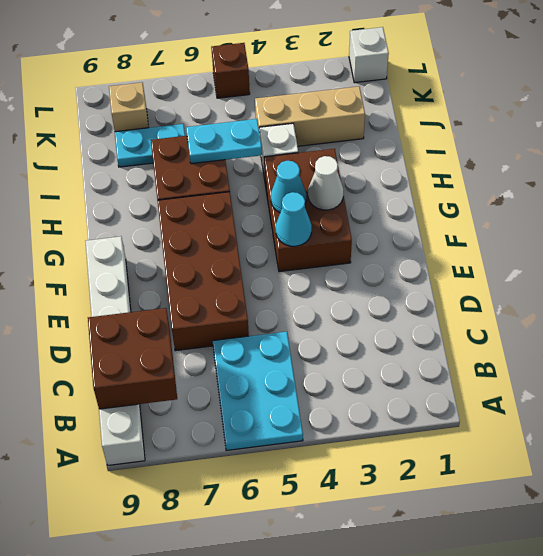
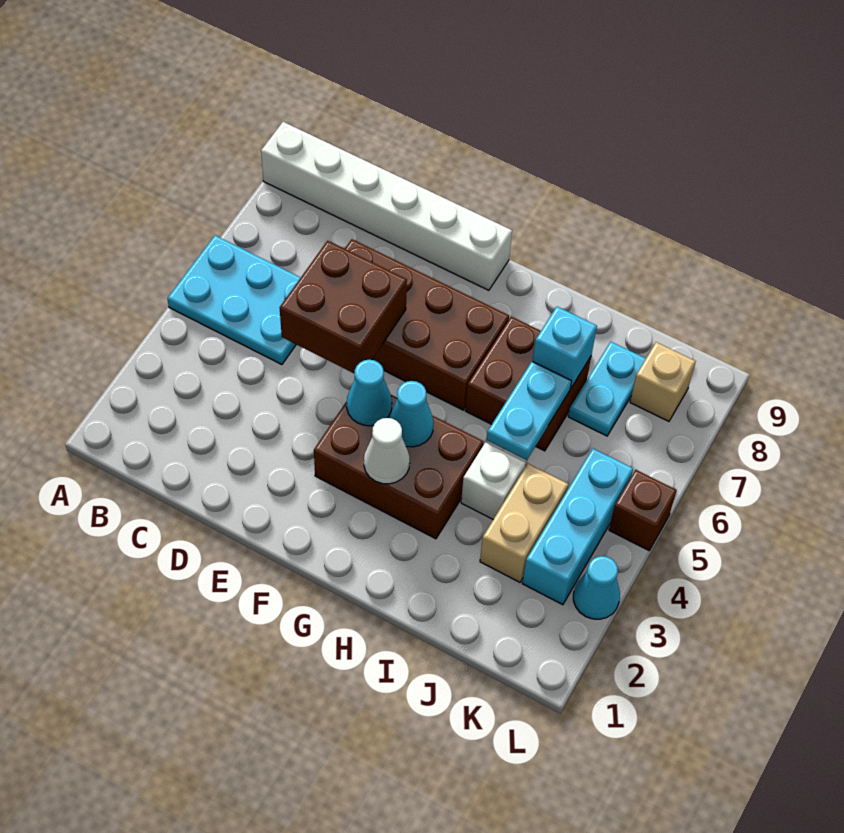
brown 2x2 brick [88,308,177,409] -> brown 2x2 brick moved to [280,241,407,374]
none -> cyan 1x1 brick [533,307,597,388]
tan 1x3 brick [255,86,365,146] -> tan 1x2 brick [480,464,568,582]
none -> cyan 1x3 brick [522,448,633,605]
white 1x1 brick [349,27,389,83] -> none
none -> cyan 1x1 cone [573,556,620,619]

